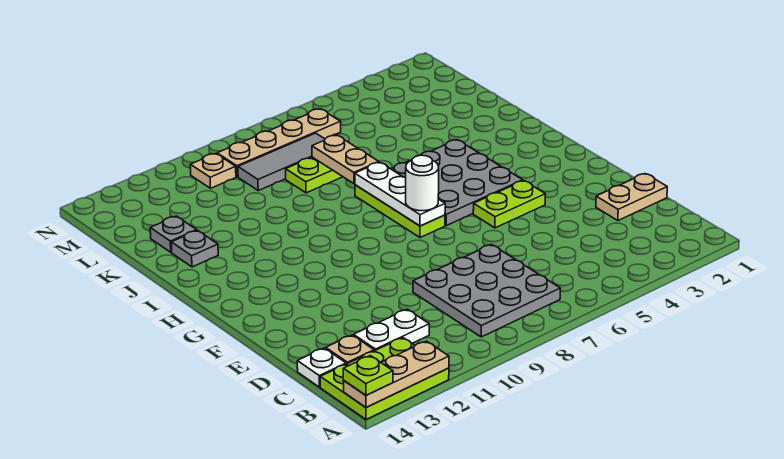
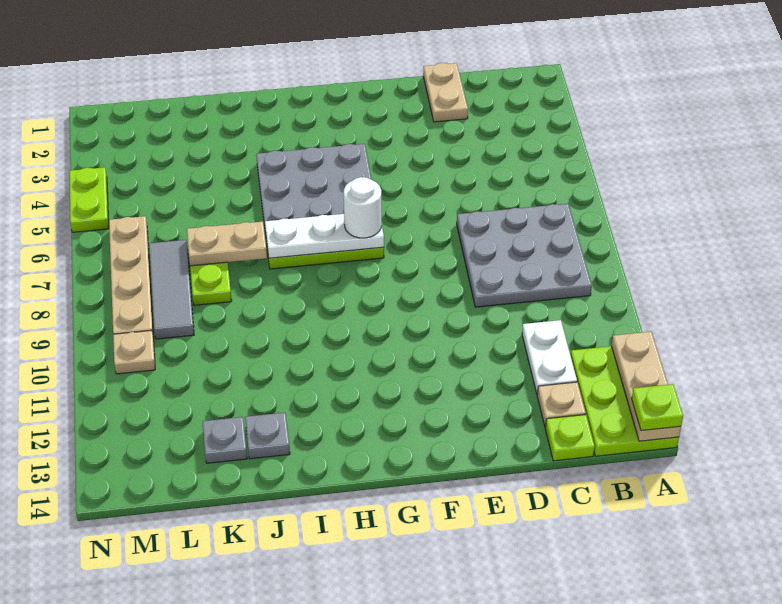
white 1x1 plate [297,348,346,387] -> lime 1x1 plate [545,415,595,461]
lime 1x2 plate [473,181,545,228] -> lime 1x2 plate moved to [69,167,109,232]

